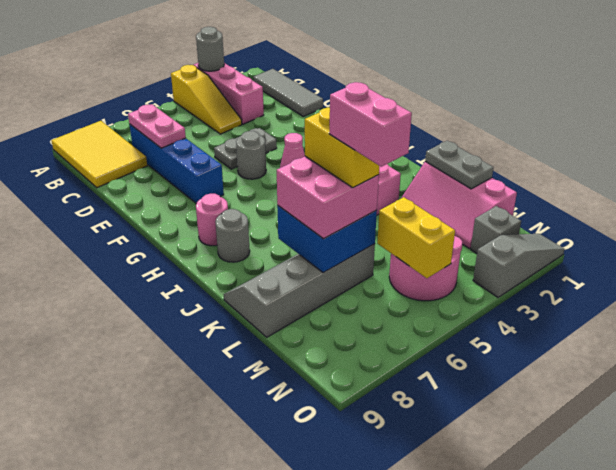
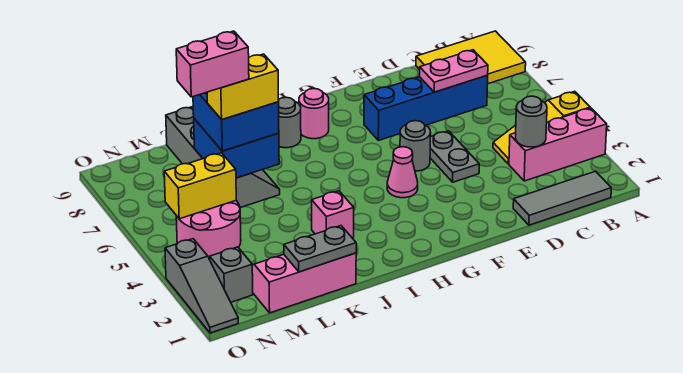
grey 1x1 round brick [196,27,224,71] -> grey 1x1 round brick moved to [516,96,547,147]
pink 2x2 brick [277,156,379,239] -> blue 2x2 brick [193,92,279,151]

